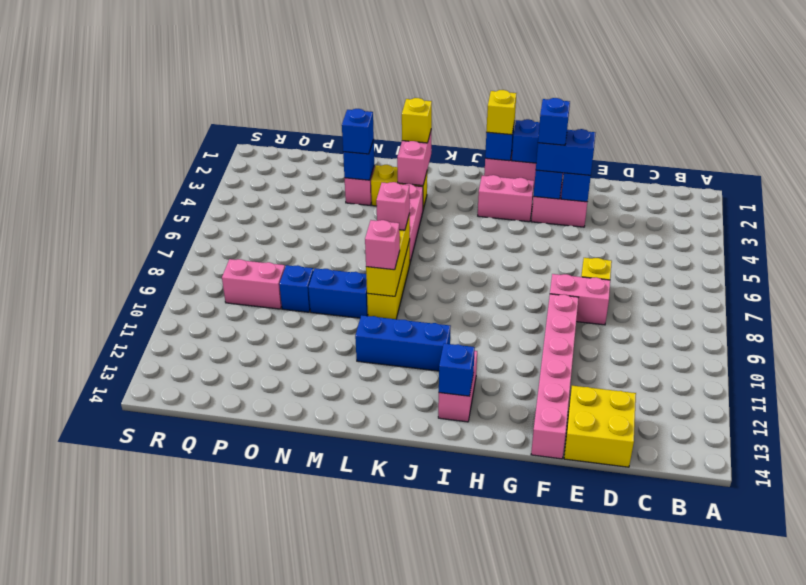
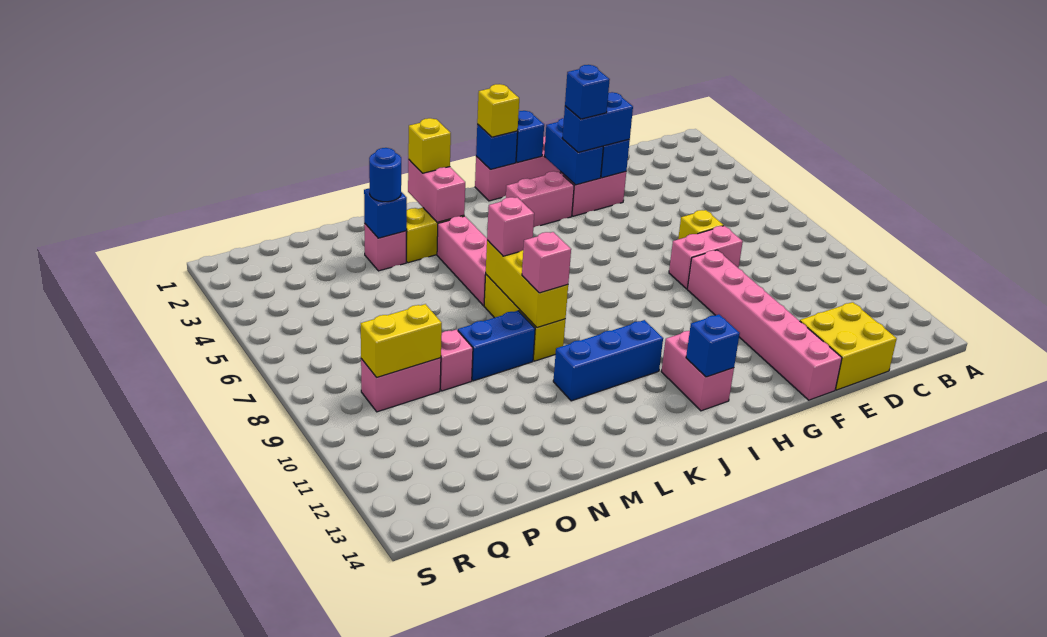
blue 1x1 brick [342,109,374,154] -> blue 1x1 round brick [369,148,401,202]
blue 1x1 brick [279,265,314,312] -> pink 1x1 brick [440,329,473,391]
none -> yellow 1x2 brick [361,304,442,377]

